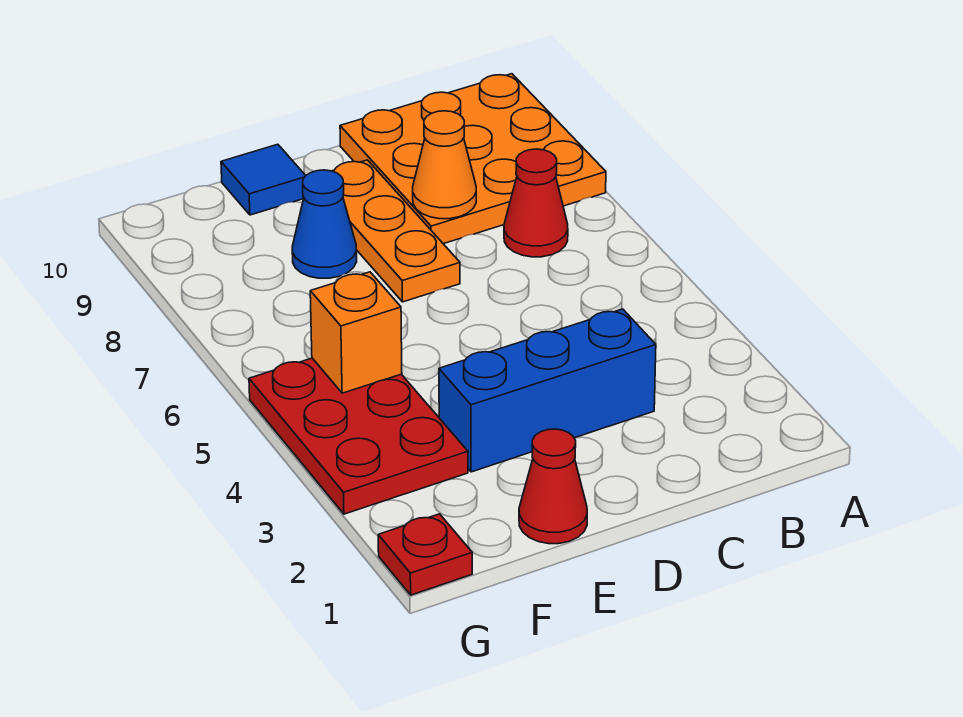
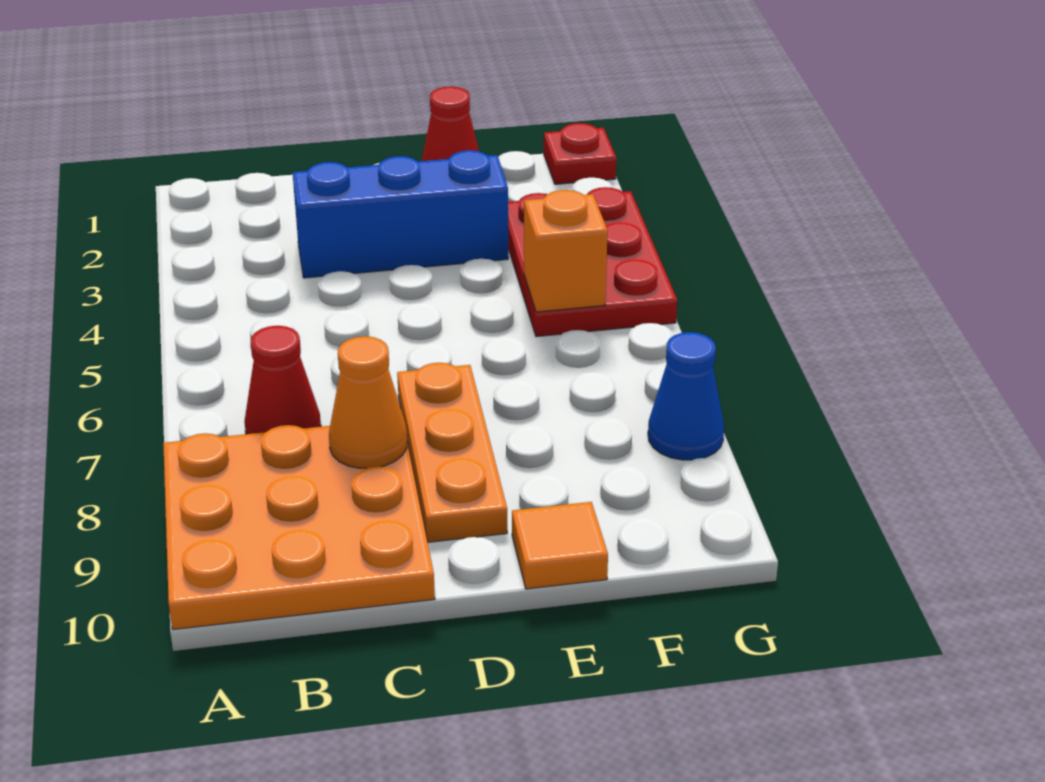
blue 1x1 cone [292,170,357,278] -> blue 1x1 cone moved to [648,332,724,460]
blue 1x1 tile [221,144,306,215] -> orange 1x1 tile [512,502,608,589]

